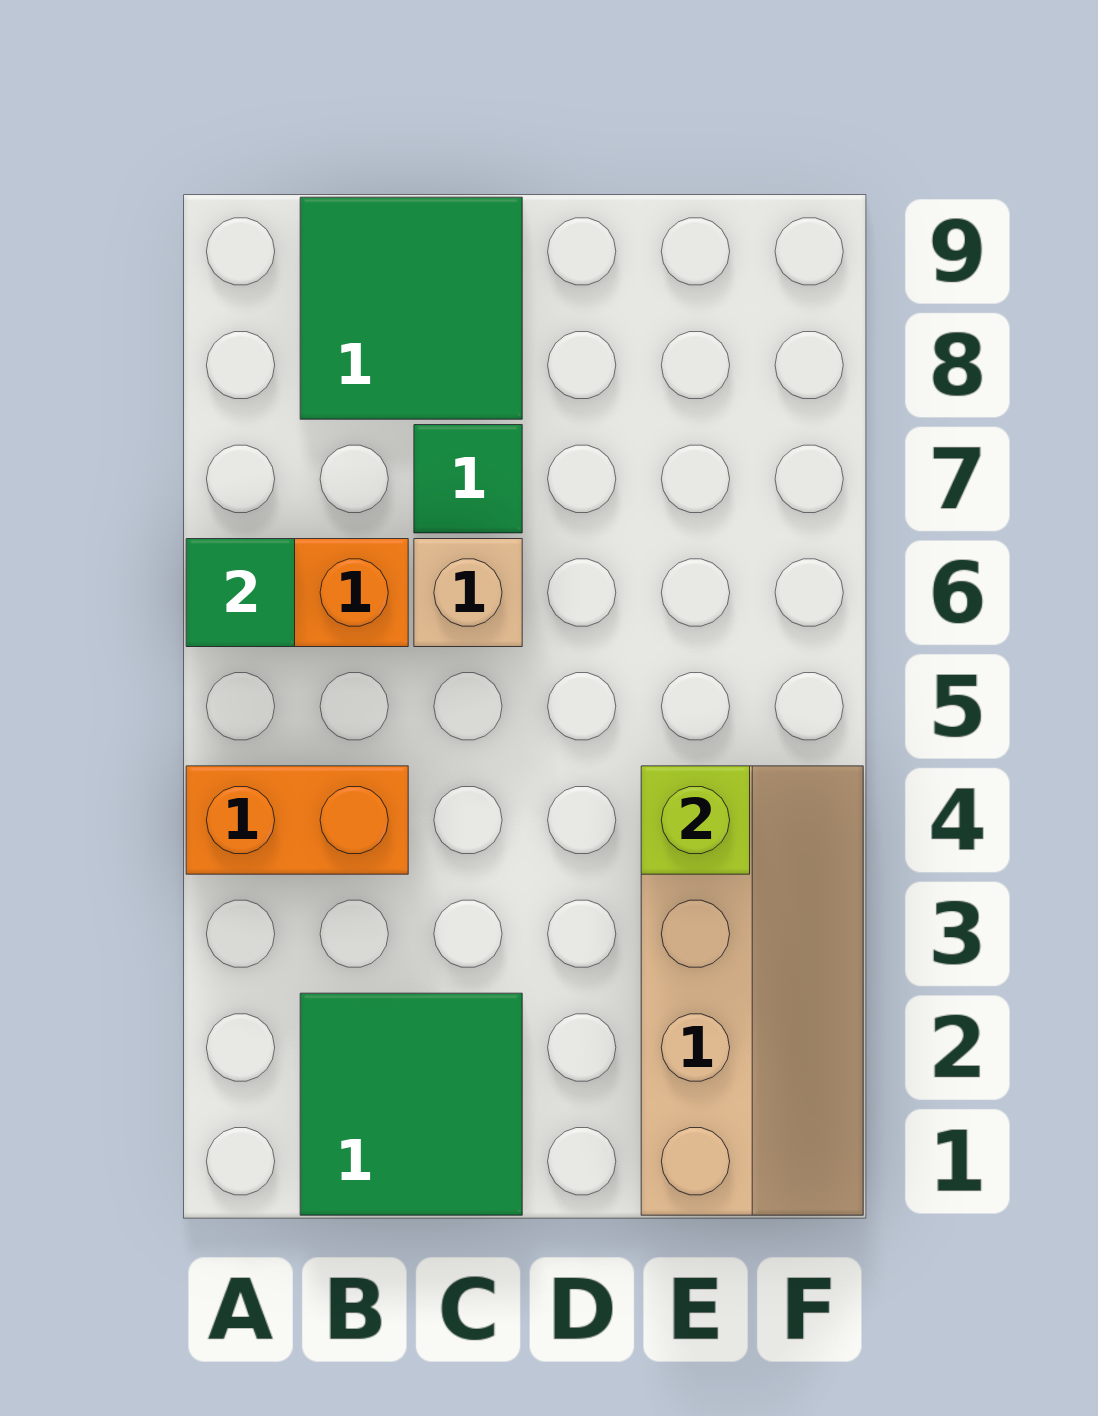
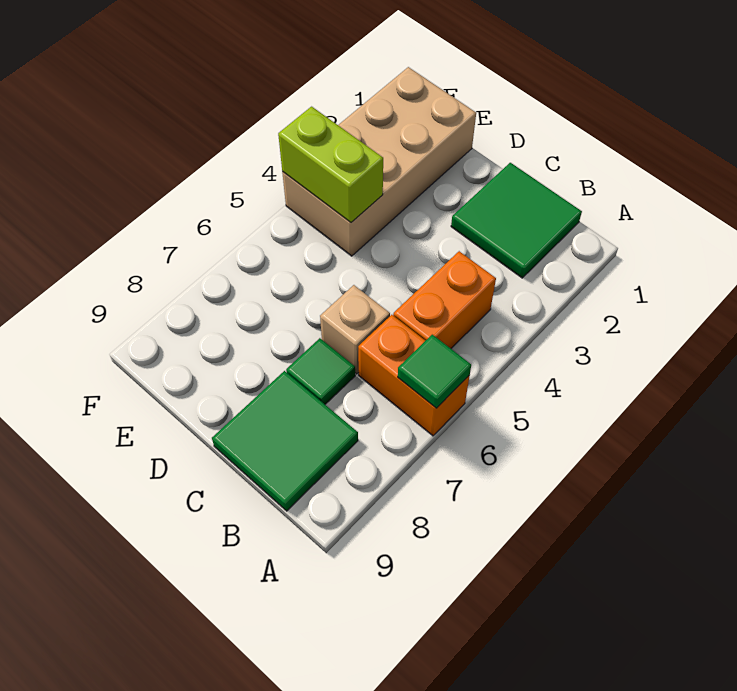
orange 1x2 brick [186,766,408,874] -> orange 1x2 brick turned to [393,251,496,348]
tan 2x4 slope [641,766,863,1215] -> tan 2x4 brick [282,67,476,256]
lime 1x1 brick [641,766,750,874] -> lime 1x2 brick [278,107,383,222]

